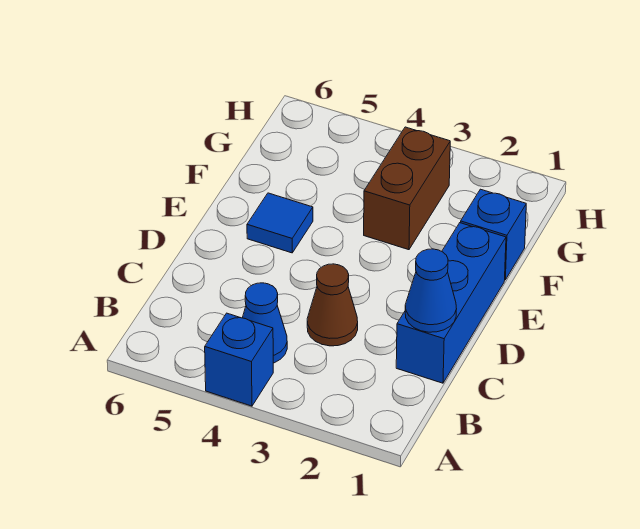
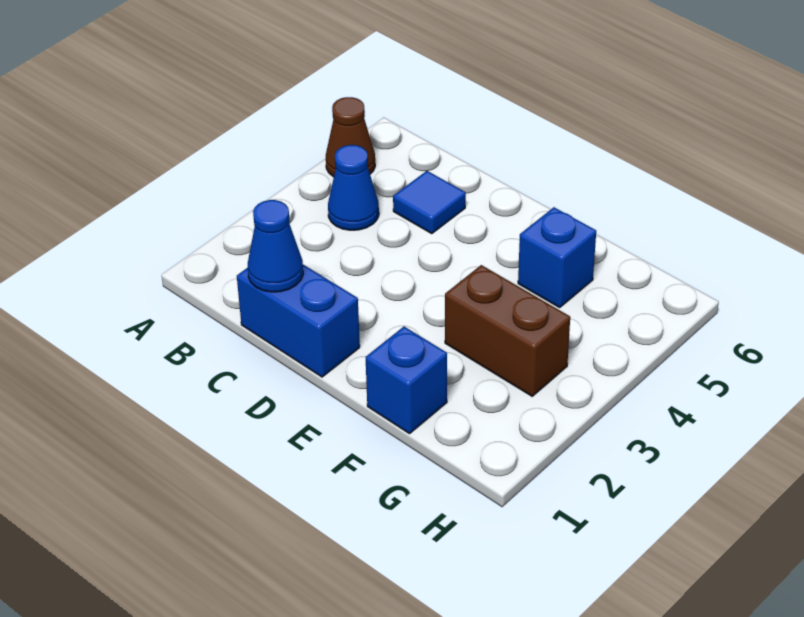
blue 1x1 brick [205,313,273,406] -> blue 1x1 brick moved to [518,207,596,307]
blue 1x3 brick [396,223,506,383] -> blue 1x2 brick [237,265,360,377]
brown 1x1 cone [307,264,358,346] -> brown 1x1 cone moved to [326,97,375,177]
blue 1x1 tile [247,193,313,253] -> blue 1x1 tile moved to [393,171,466,234]

